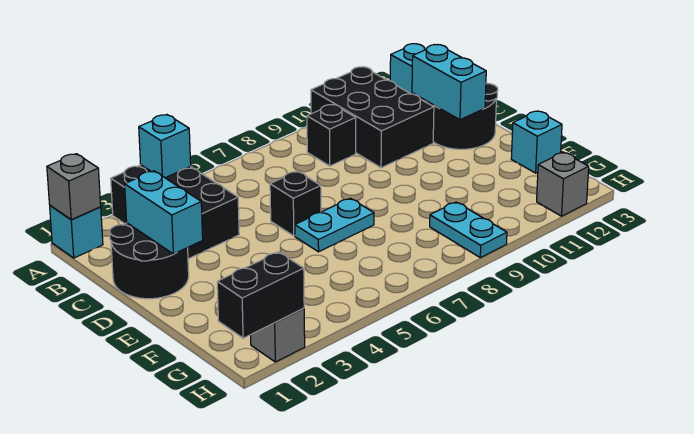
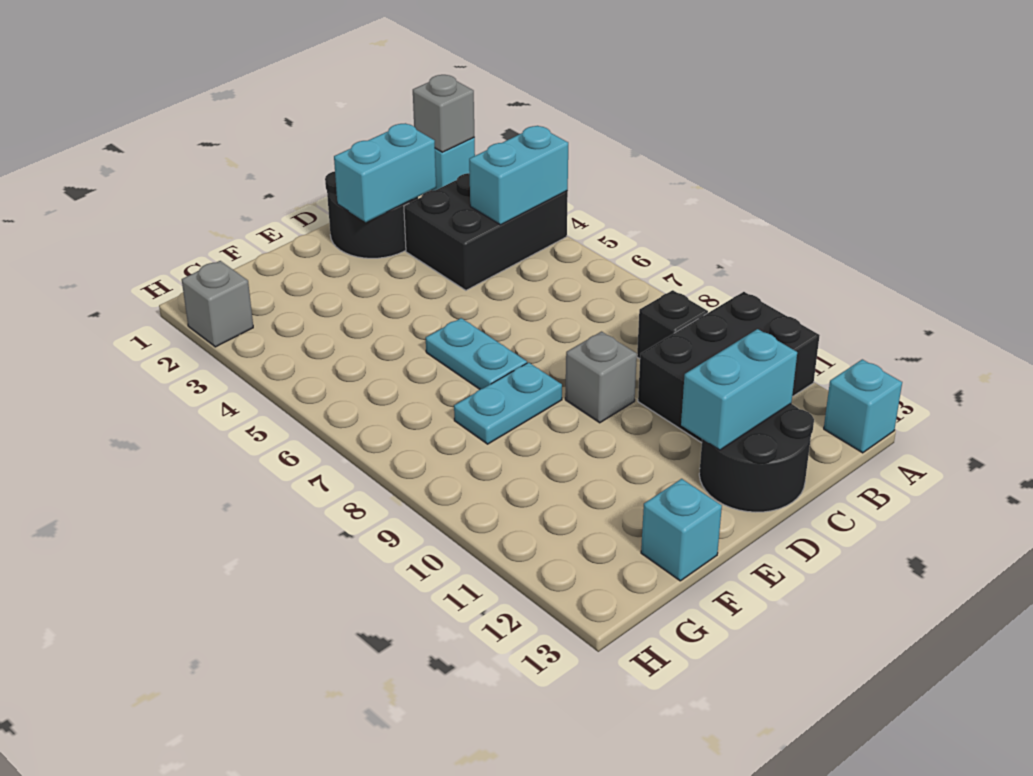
cyan 1x1 brick [139,115,191,178] -> cyan 1x2 brick [469,126,568,225]
black 1x1 brick [270,171,321,236] -> none
cyan 1x2 plate [430,202,507,258] -> cyan 1x2 plate moved to [454,362,562,444]
black 1x2 brick [217,252,304,338] -> none
grey 1x1 brick [537,152,589,216] -> grey 1x1 brick moved to [565,332,637,423]

